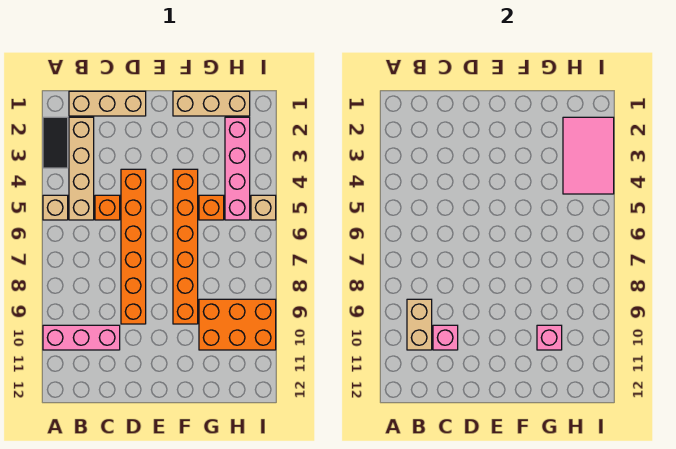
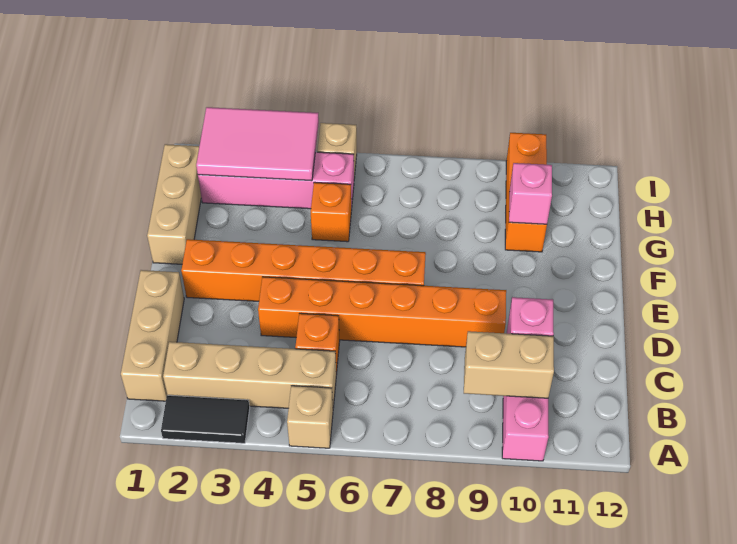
orange 1x6 brick [173,169,198,324] -> orange 1x6 brick moved to [181,239,426,301]
orange 2x3 brick [199,299,276,350] -> orange 1x3 brick [505,133,547,252]

